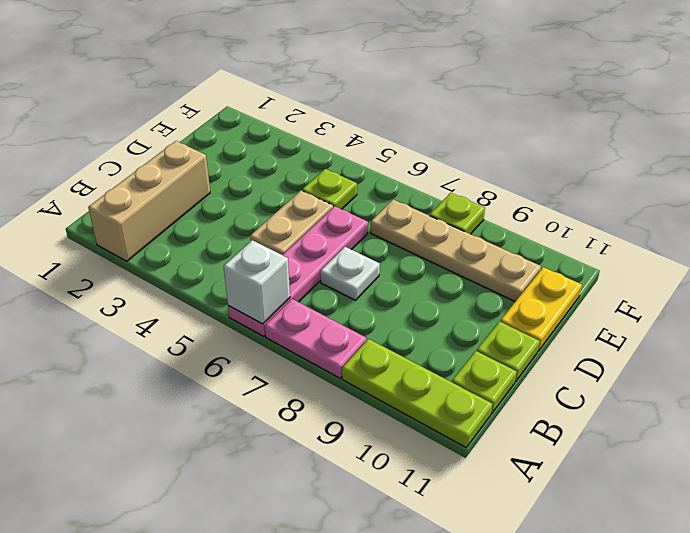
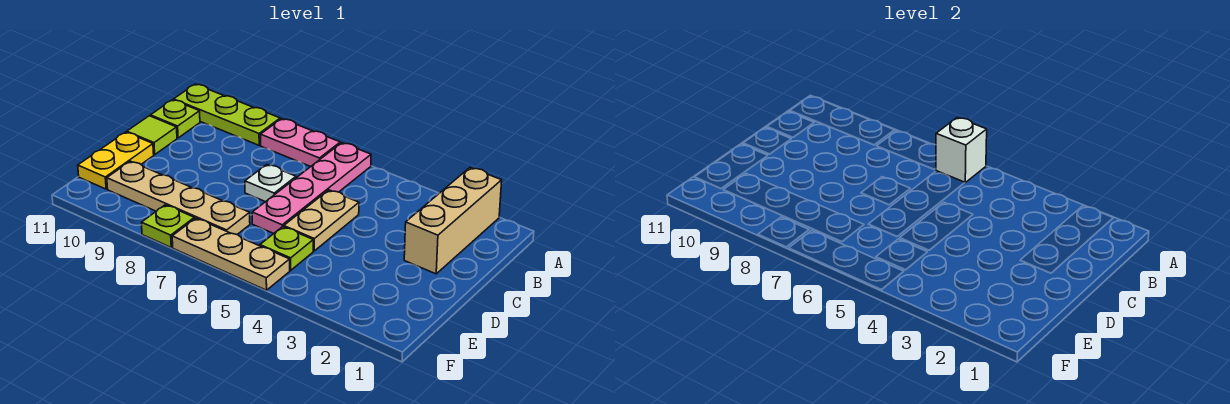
lime 1x1 plate [477,322,540,382] -> lime 1x1 tile [127,116,177,155]
none -> tan 1x3 plate [172,218,290,290]

